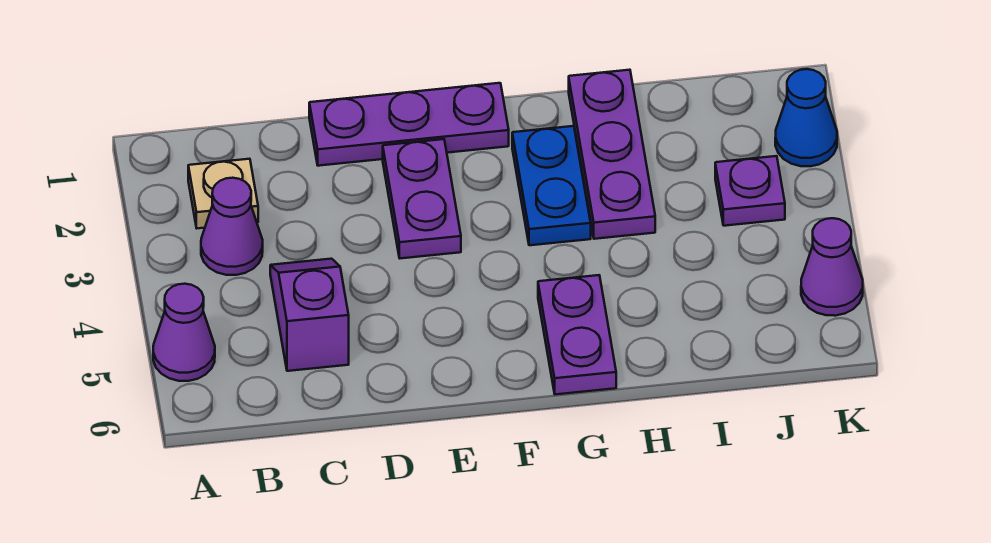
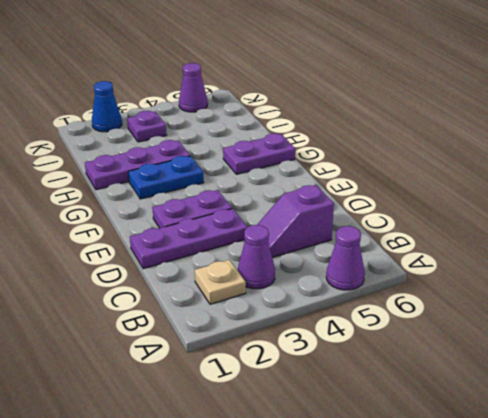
purple 1x3 plate [309,83,509,166] -> purple 1x3 plate turned to [130,209,247,269]

